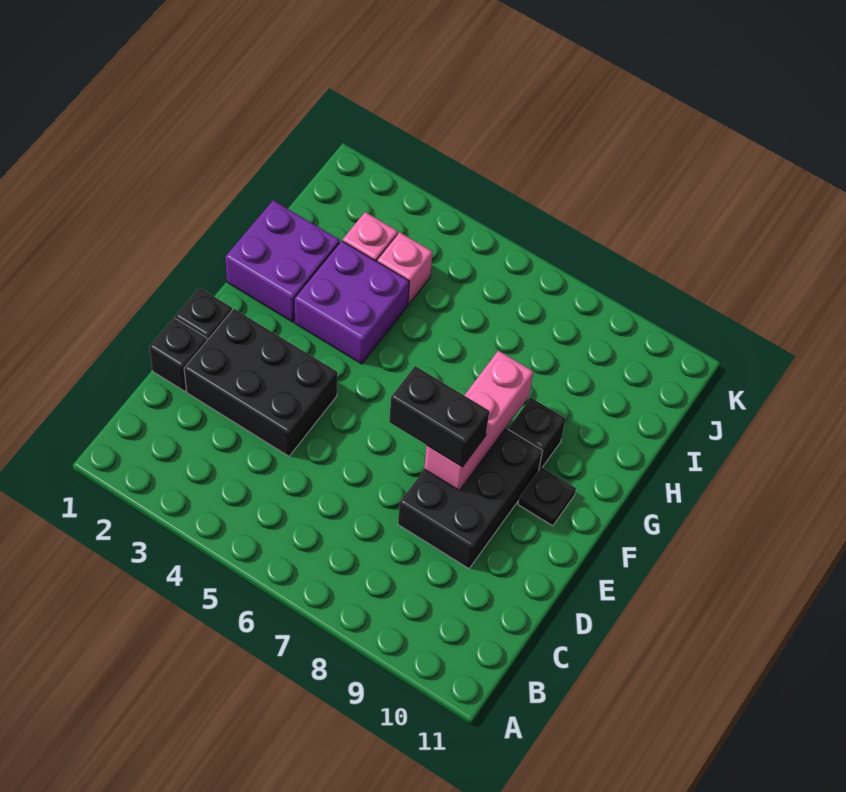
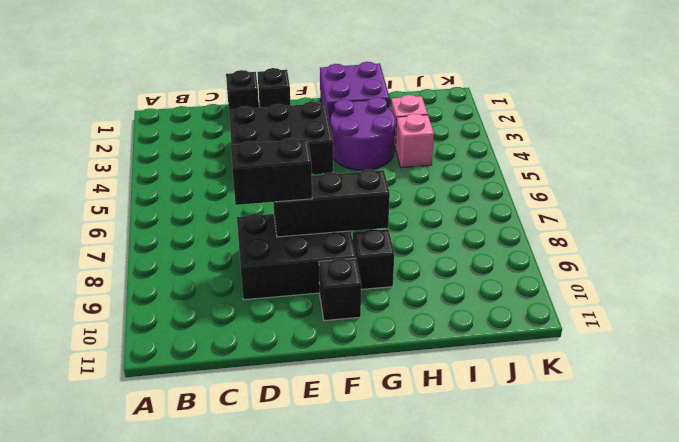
black 2x3 brick [184,309,337,456] -> black 2x3 brick turned to [229,102,333,174]
black 1x2 brick [389,366,489,467] -> black 1x2 brick turned to [231,138,312,205]
pink 1x3 brick [424,351,534,490] -> black 1x3 brick [273,169,390,237]
black 1x1 plate [518,467,576,526] -> black 1x1 brick [319,258,361,321]
purple 2x2 brick [294,241,409,364] -> purple 2x2 round brick [330,97,395,170]

